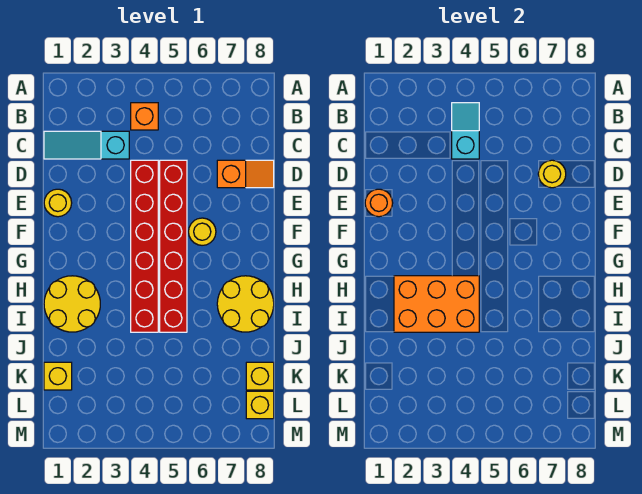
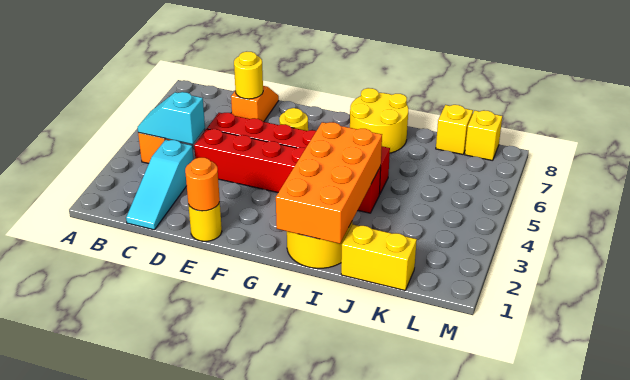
orange 2x3 brick [394,276,479,332] -> orange 2x4 brick [276,122,382,244]
yellow 1x1 brick [44,362,72,390] -> yellow 1x2 brick [341,224,417,290]

